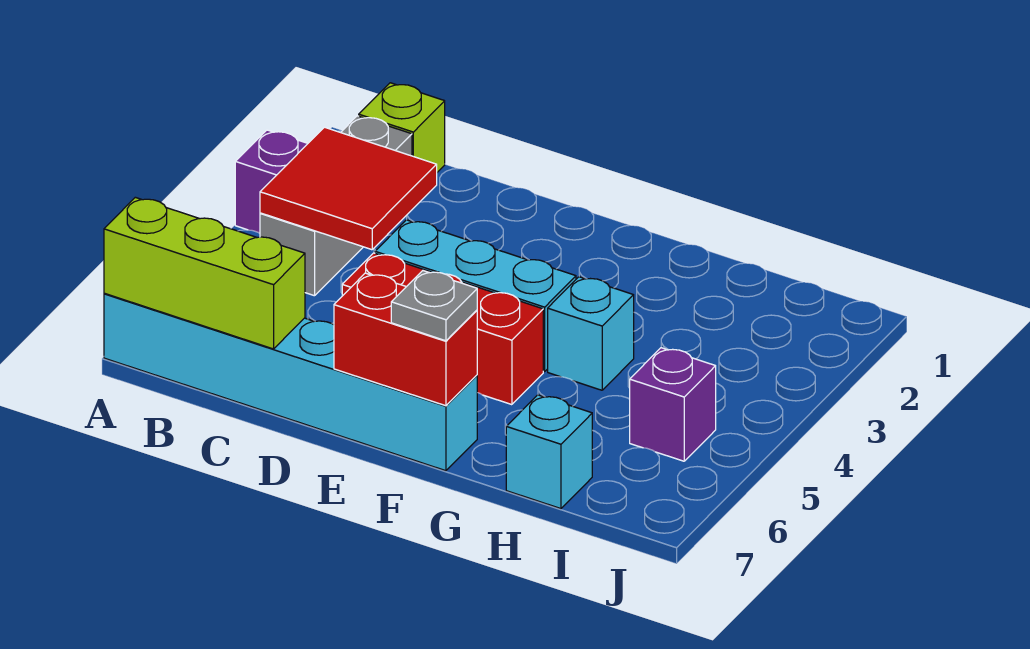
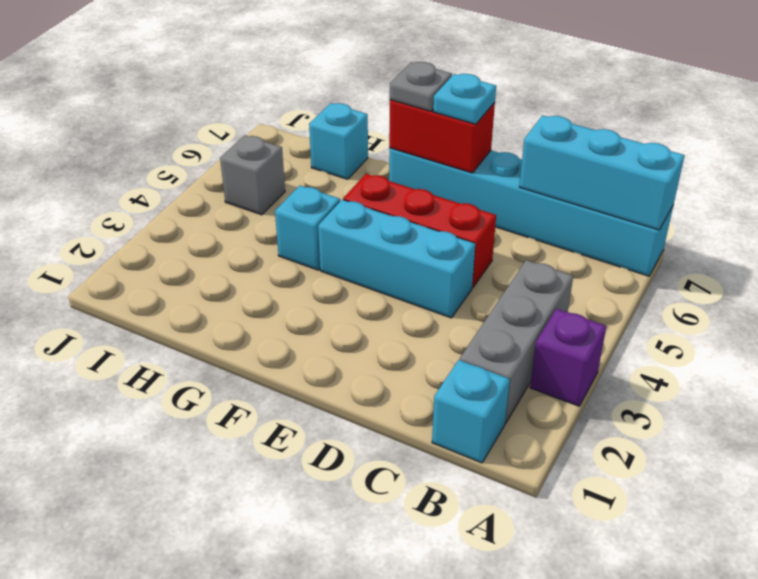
lime 1x3 brick [104,197,305,349] -> cyan 1x3 brick [519,116,685,230]
lime 1x1 brick [359,83,445,172] -> cyan 1x1 brick [432,360,510,463]
red 2x2 tile [260,127,437,250] -> none
none -> cyan 1x1 plate [433,74,496,124]
purple 1x1 brick [630,348,716,461] -> grey 1x1 brick [220,135,285,215]

